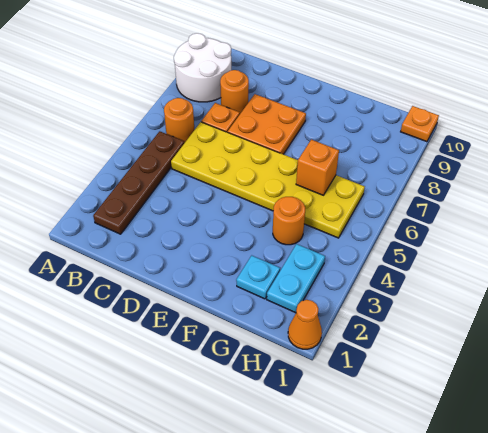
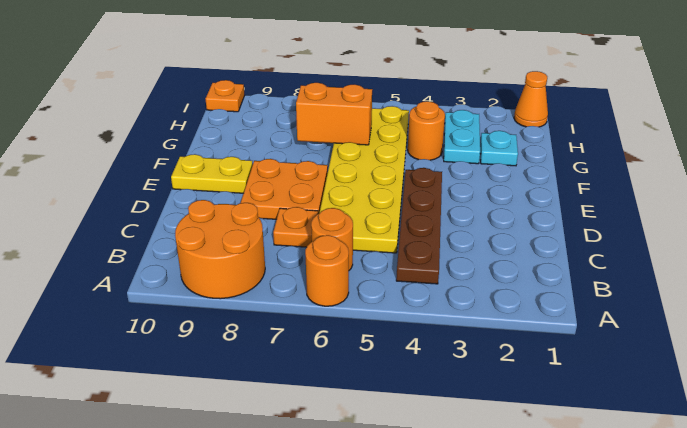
white 2x2 round brick [174,33,231,102] -> orange 2x2 round brick [175,200,265,299]
brown 1x4 plate [93,131,185,234] -> brown 1x4 plate turned to [396,168,442,284]
orange 1x1 round brick [220,70,249,113] -> orange 1x1 round brick moved to [305,235,349,306]
none -> yellow 1x2 plate [171,154,253,193]
orange 1x1 brick [296,140,339,195] -> orange 1x2 brick [296,83,372,145]
cyan 1x2 plate [267,244,325,313] -> cyan 1x2 plate turned to [444,110,480,164]

